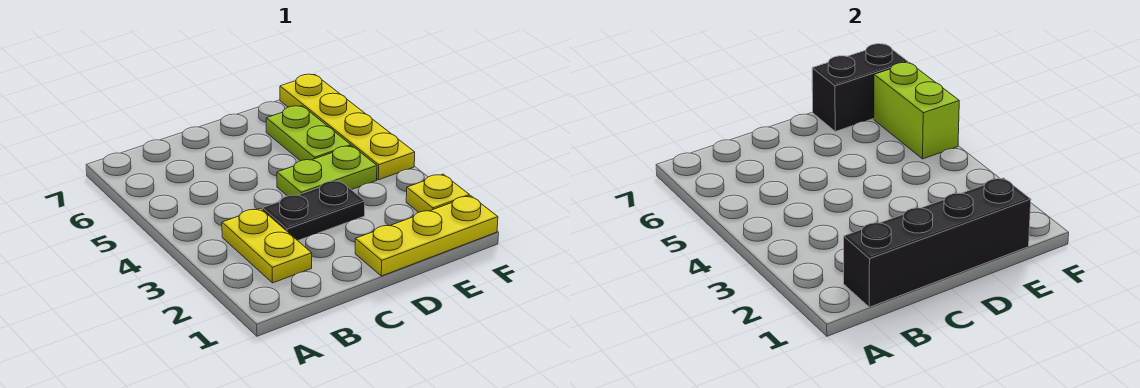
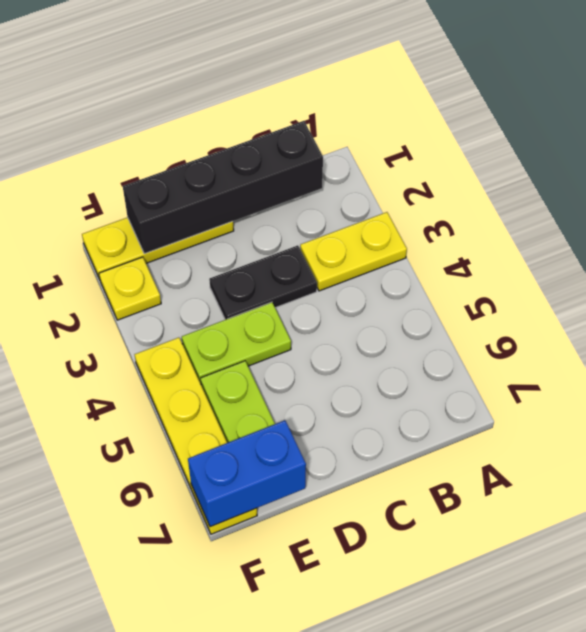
yellow 1x2 plate [222,209,312,283] -> yellow 1x2 plate turned to [300,212,407,291]
black 1x2 brick [812,44,908,131] -> blue 1x2 brick [188,420,306,527]
lime 1x2 brick [874,63,959,159] -> none

